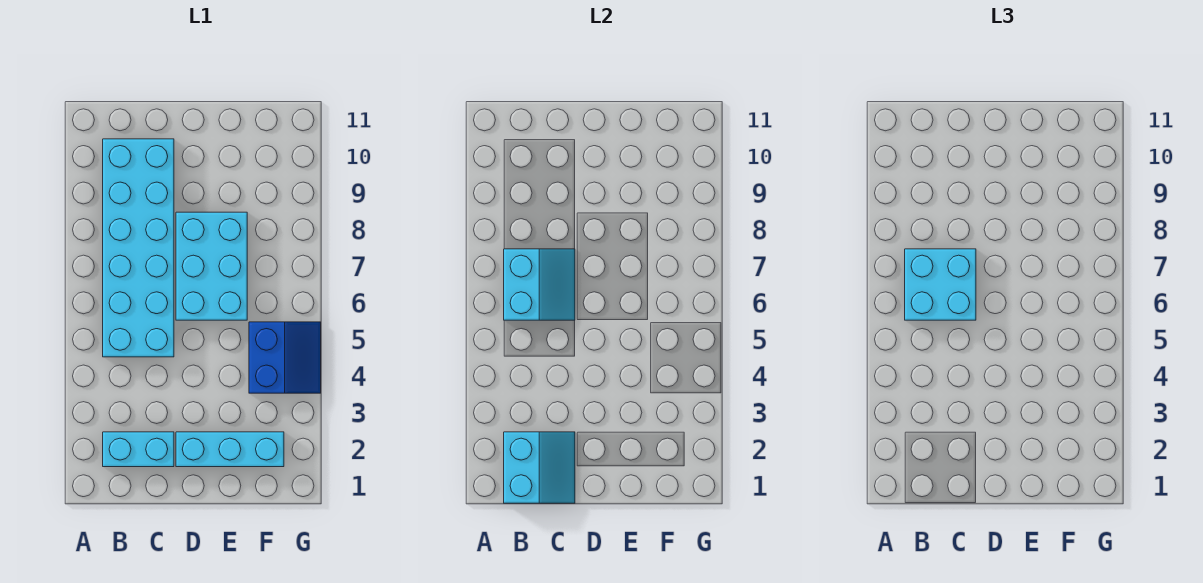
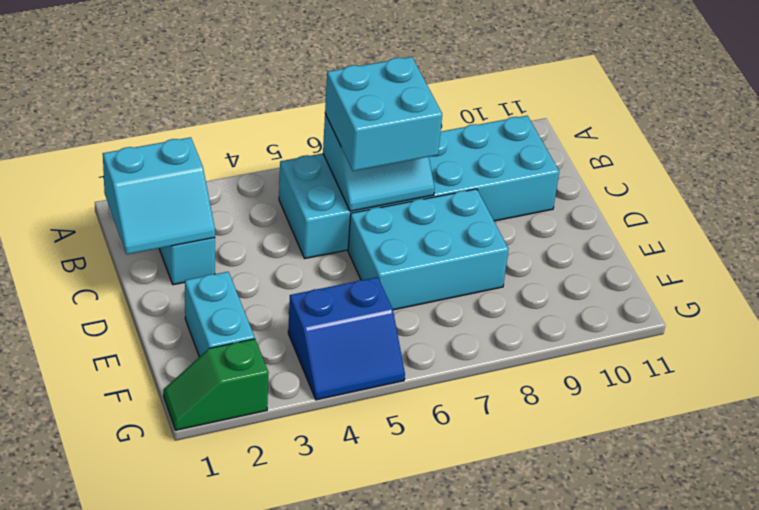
cyan 1x3 brick [176,432,284,467] -> cyan 1x2 brick [185,272,255,357]
none -> green 1x2 slope [163,339,269,430]

